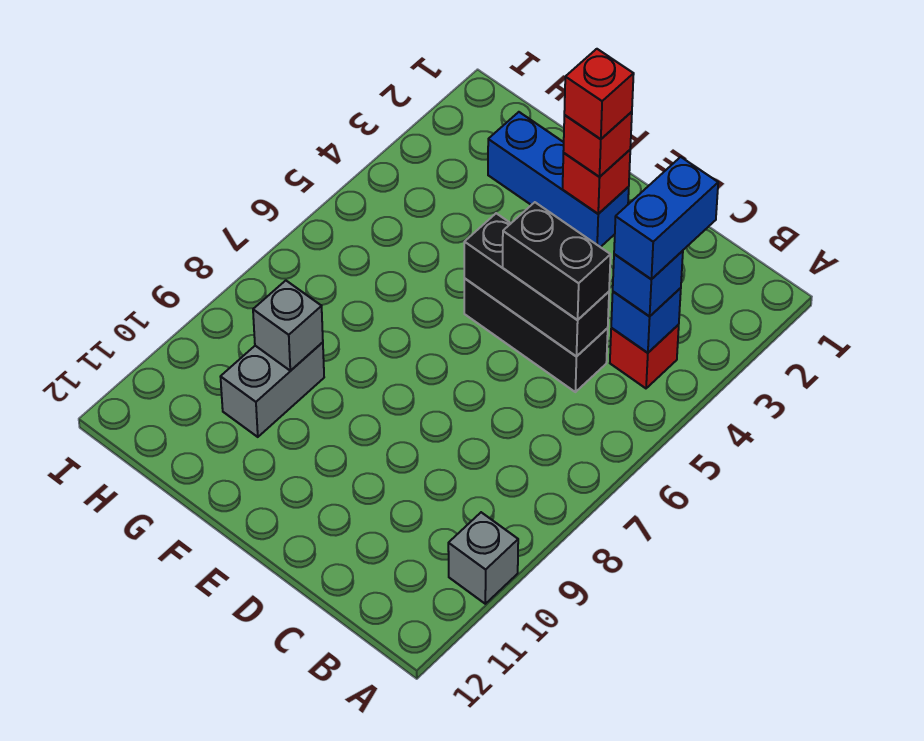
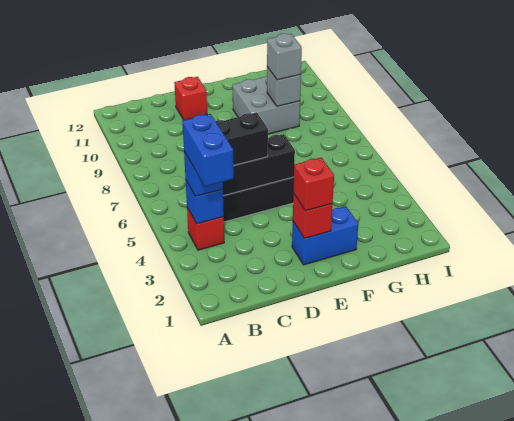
grey 1x1 brick [448,512,518,604] -> grey 1x1 brick moved to [267,34,302,80]
blue 1x3 brick [488,112,629,247] -> blue 1x2 brick [292,206,358,265]
red 1x1 brick [564,49,634,139] -> red 1x1 brick moved to [174,77,207,120]
grey 1x2 brick [221,342,324,437] -> grey 2x2 brick [233,76,300,134]

